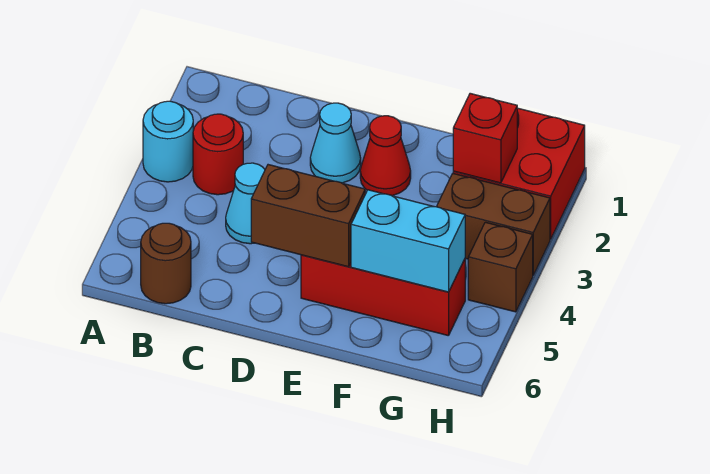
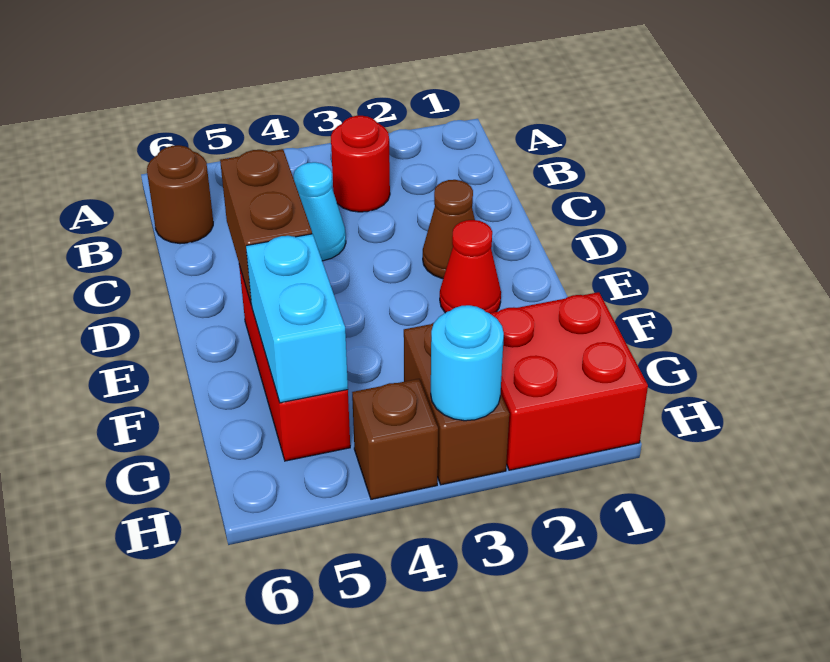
cyan 1x1 round brick [143,101,193,182] -> cyan 1x1 round brick moved to [431,305,504,421]
cyan 1x1 cone [310,103,361,183] -> brown 1x1 cone [423,180,475,279]
red 1x1 brick [453,93,517,183] -> none

